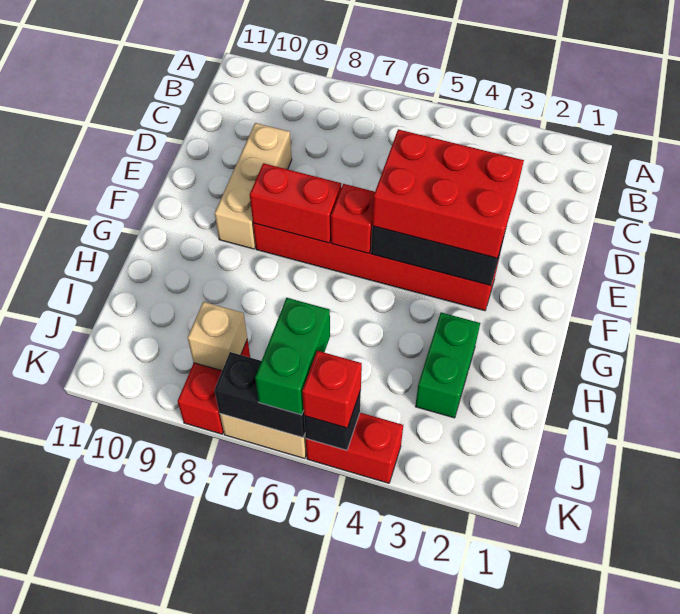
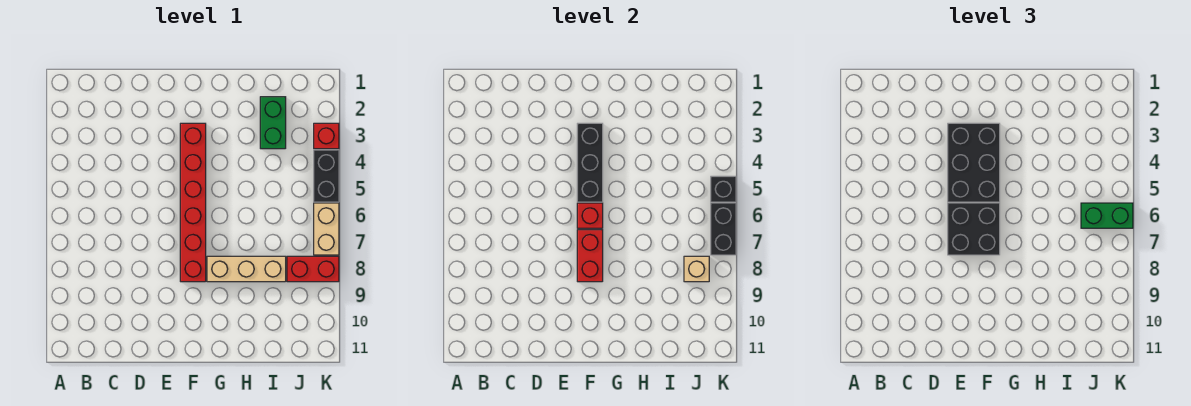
tan 1x3 brick [215,123,292,249] -> tan 1x3 brick moved to [207,256,286,282]
red 2x3 brick [372,129,524,258] -> black 2x3 brick [948,123,1000,202]
none -> black 2x2 brick [948,203,1000,255]
green 1x2 brick [415,313,480,418] -> green 1x2 brick turned to [260,97,286,149]
red 1x2 brick [306,413,403,483] -> black 1x2 brick [314,150,339,202]
red 1x1 brick [302,351,362,428] -> red 1x1 brick moved to [314,123,339,149]

